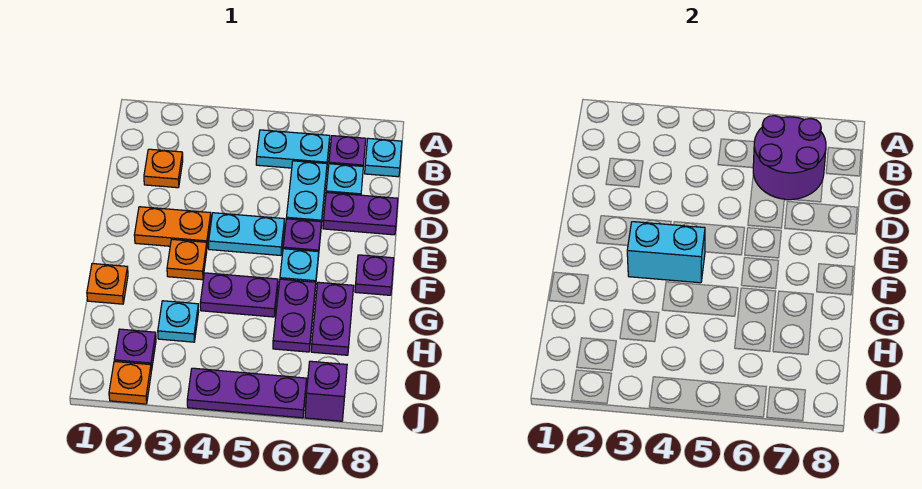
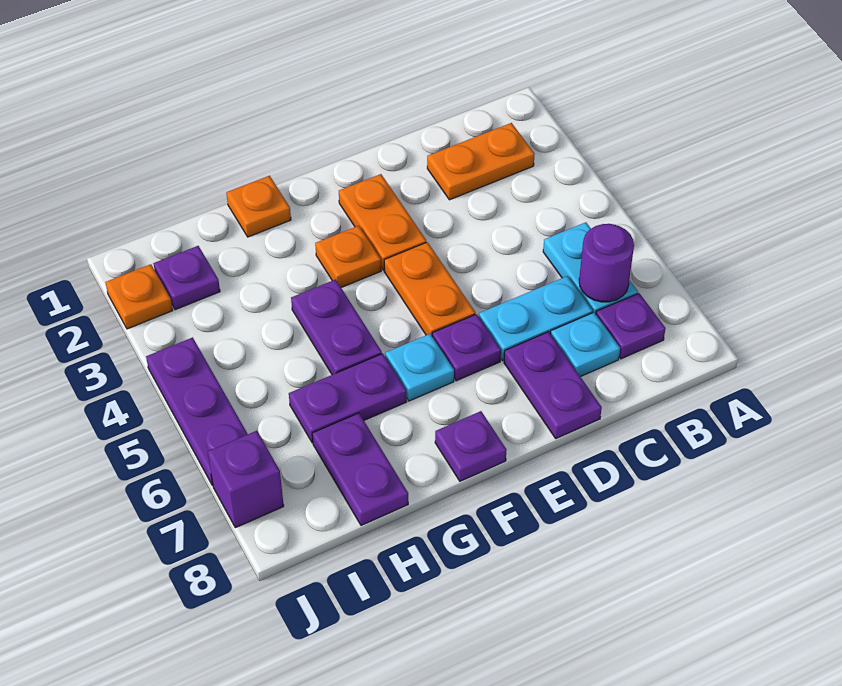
purple 2x2 round brick [753,116,826,200] -> purple 1x1 round brick [579,224,634,302]
cyan 1x1 plate [365,138,402,177] -> none
orange 1x1 plate [144,149,183,188] -> orange 1x2 plate [427,123,535,200]
cyan 1x2 plate [209,213,284,255] -> orange 1x2 plate [384,242,475,336]
cyan 1x2 brick [627,222,705,283] -> none
purple 1x2 plate [311,282,354,355] -> purple 1x2 plate turned to [312,413,408,526]
cyan 1x1 plate [158,301,199,342] -> none

